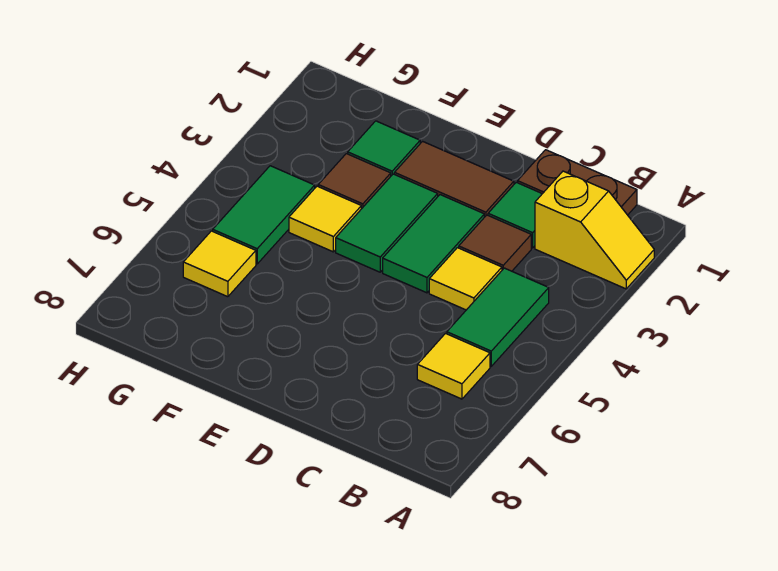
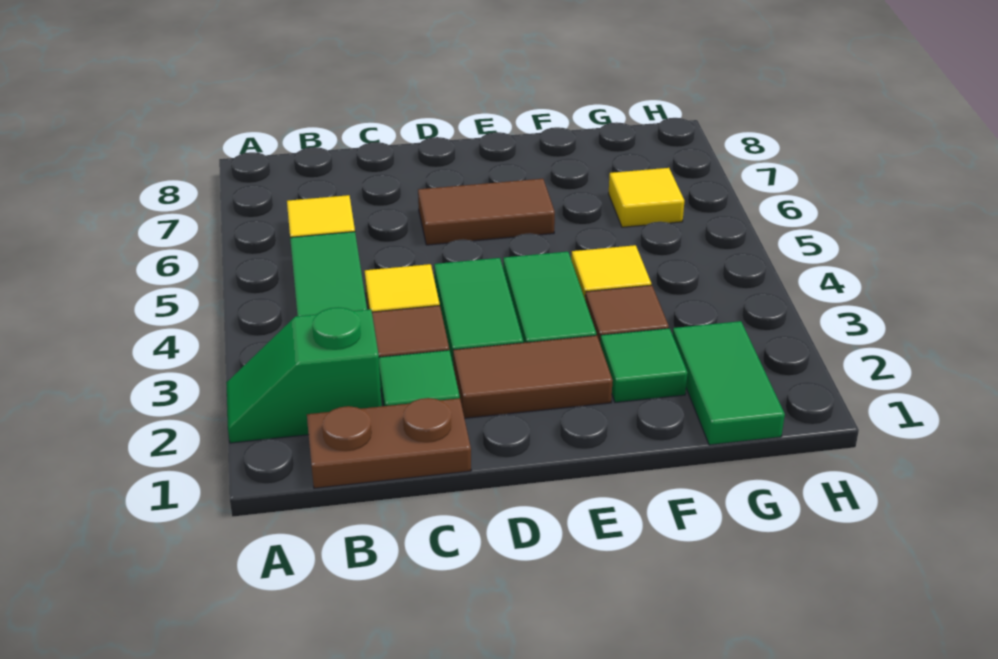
yellow 1x2 slope [535,171,654,289] -> green 1x2 slope [226,307,382,443]
none -> brown 1x2 tile [418,179,555,245]
green 1x2 tile [213,166,315,264] -> green 1x2 tile moved to [673,321,785,445]

